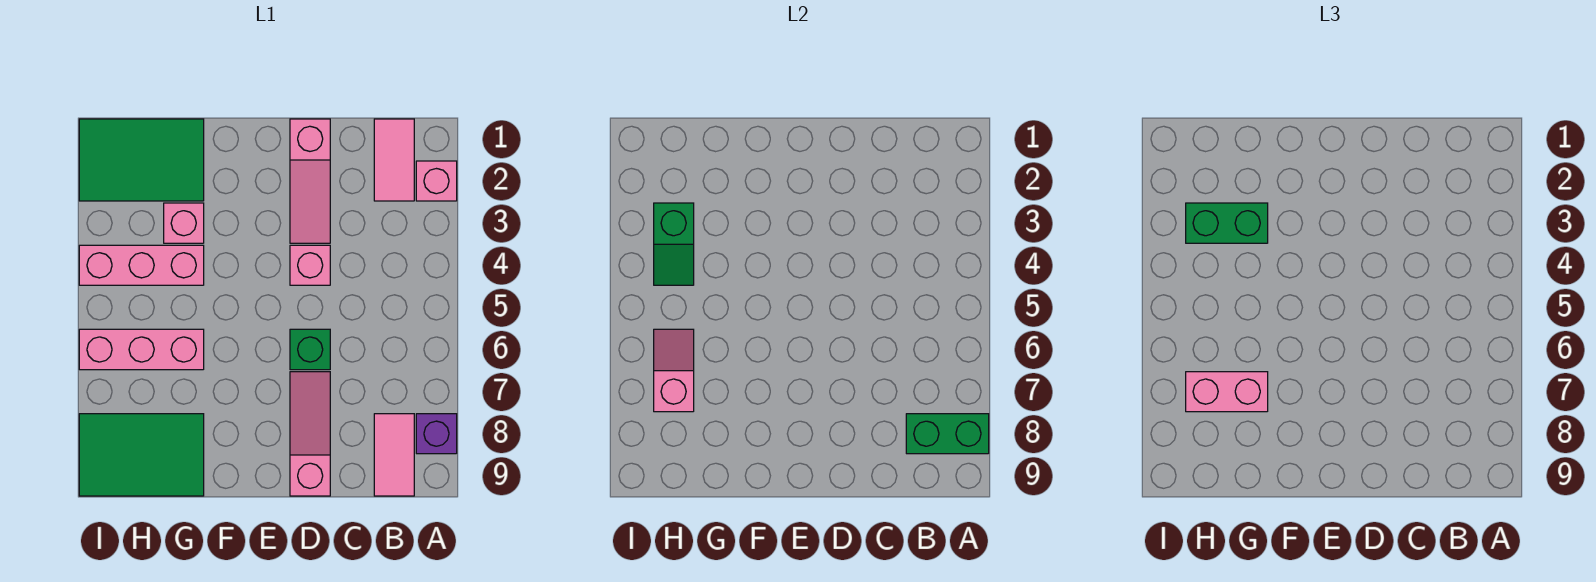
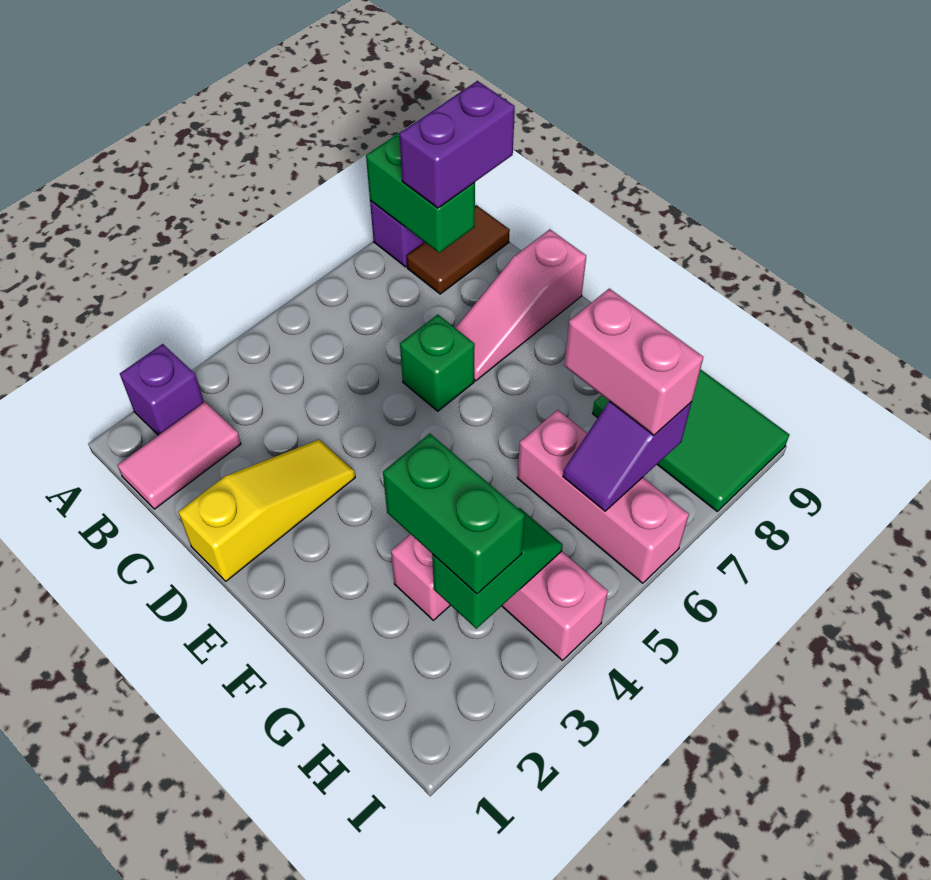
pink 1x1 brick [416,161,457,201] -> purple 1x1 brick [120,344,204,435]
pink 1x2 tile [374,414,414,496] -> brown 1x2 tile [407,205,510,294]
none -> purple 1x2 brick [399,81,515,208]
pink 1x3 slope [290,119,330,243] -> yellow 1x3 slope [178,440,355,581]
pink 1x1 brick [290,245,330,285] -> none
green 2x3 tile [79,119,204,201] -> none
pink 1x2 slope [654,329,694,412] -> purple 1x2 slope [563,401,692,511]

